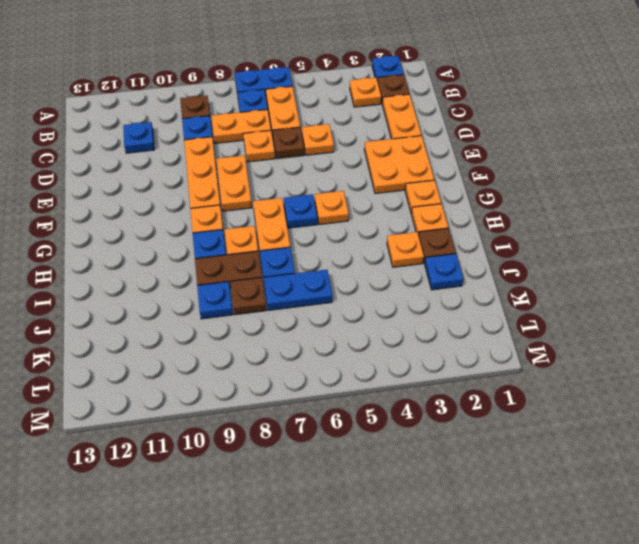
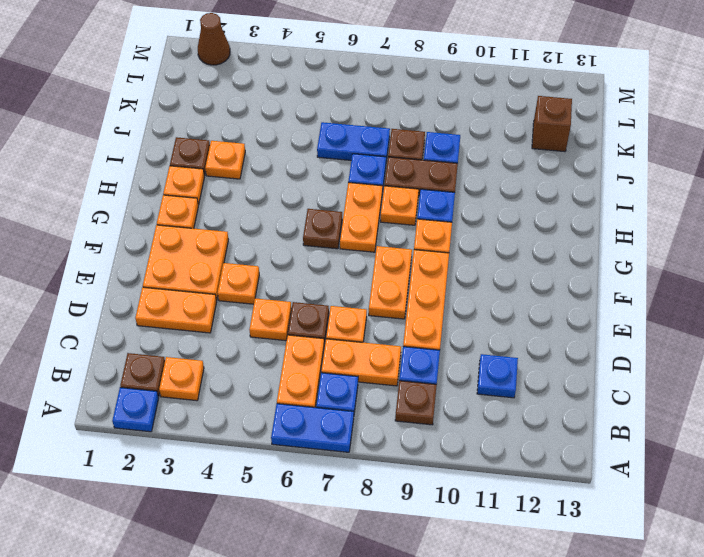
orange 1x2 plate [382,94,421,139] -> orange 1x2 plate turned to [135,287,217,333]
orange 1x1 plate [315,191,349,225] -> orange 1x1 plate moved to [218,263,259,304]
blue 1x1 plate [284,194,318,228] -> brown 1x1 plate [303,209,342,249]
blue 1x1 plate [425,254,463,290] -> none
none -> brown 1x1 brick [532,96,572,152]
none -> brown 1x1 cone [198,13,230,65]

